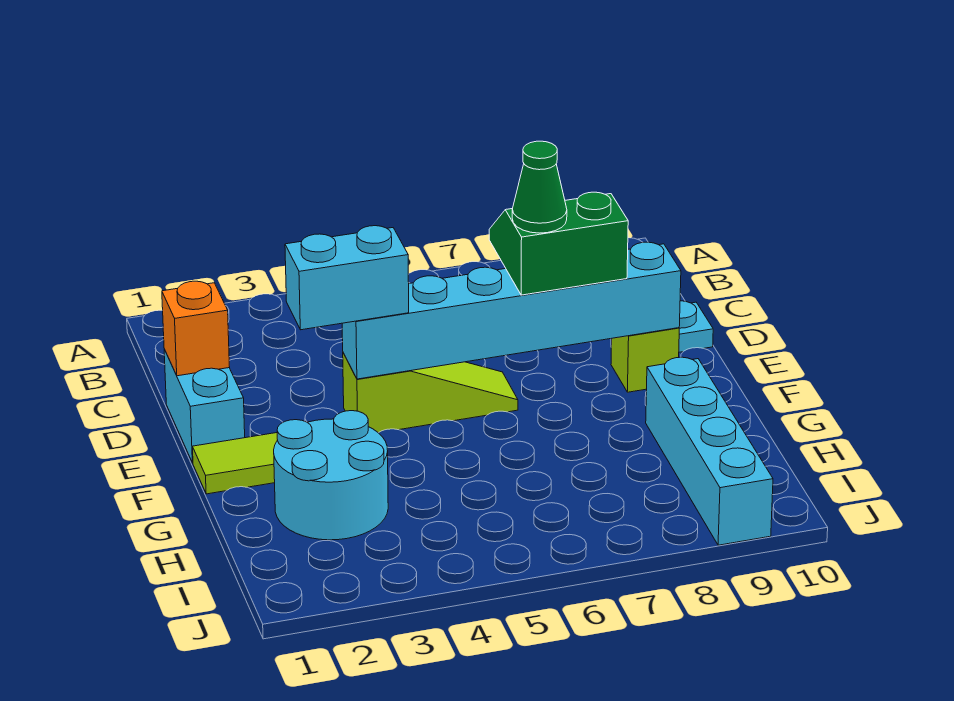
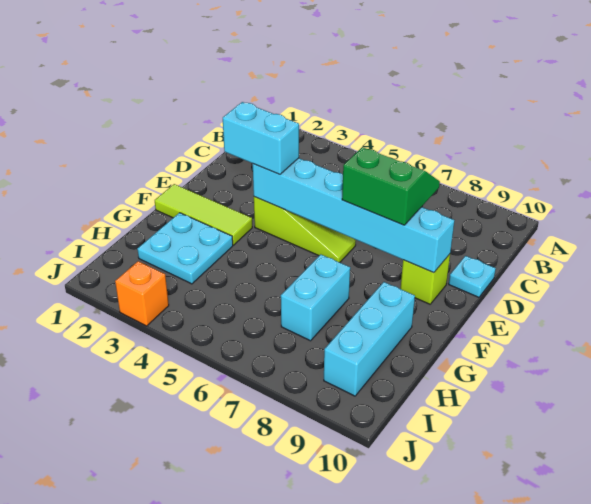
cyan 1x2 brick [164,349,245,463] -> cyan 1x2 brick moved to [281,254,350,341]
orange 1x1 brick [162,281,230,376] -> orange 1x1 brick moved to [115,261,169,326]
green 1x1 cone [512,141,567,233] -> none
cyan 2x2 round brick [274,411,388,540] -> cyan 2x2 plate [138,213,233,284]
cyan 1x4 brick [646,357,773,545] -> cyan 1x3 brick [324,282,415,396]

